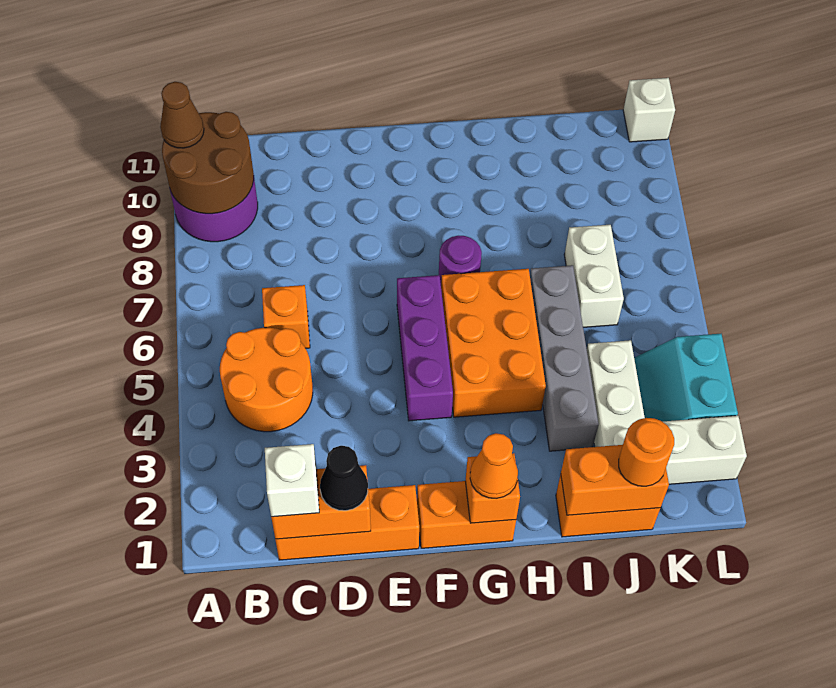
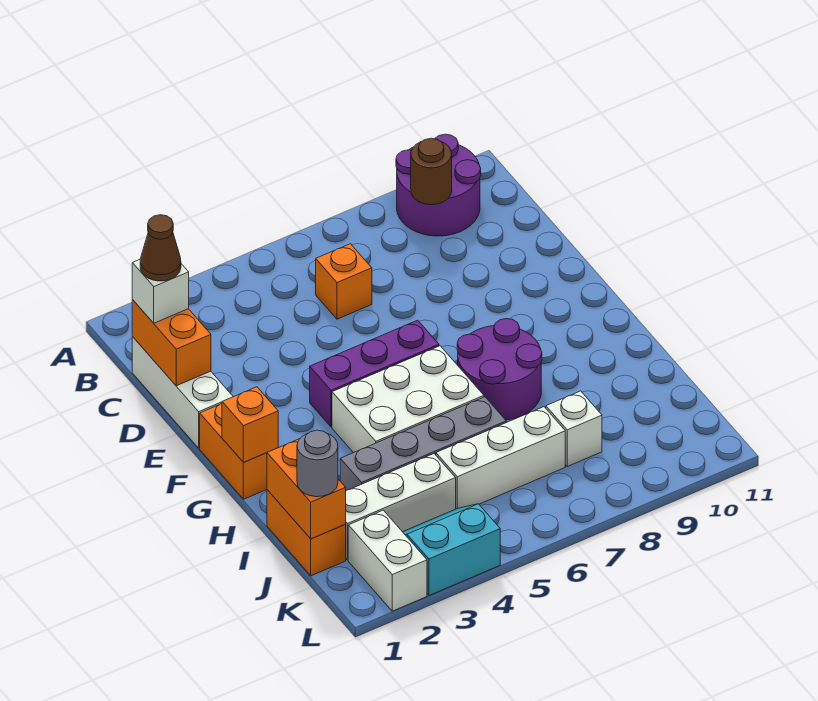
brown 2x2 round brick [162,112,254,214] -> brown 1x1 round brick [411,138,452,205]
brown 1x1 cone [160,82,204,148] -> brown 1x1 cone moved to [140,215,181,281]
orange 2x2 round brick [220,328,313,432] -> none
orange 1x3 brick [275,485,419,560] -> white 1x3 brick [132,337,233,448]
black 1x1 cone [320,446,368,511] -> none
orange 1x1 cone [470,433,518,499] -> none
orange 2x3 brick [441,269,546,417] -> white 2x3 brick [332,346,484,453]
purple 1x1 round brick [439,236,482,283] -> purple 2x2 round brick [457,319,542,420]
orange 1x1 round brick [619,418,674,486] -> grey 1x1 round brick [297,430,338,497]
white 1x2 brick [564,225,624,327] -> white 1x3 brick [436,407,565,509]
white 1x1 brick [623,78,675,142] -> white 1x1 brick moved to [546,391,602,466]

